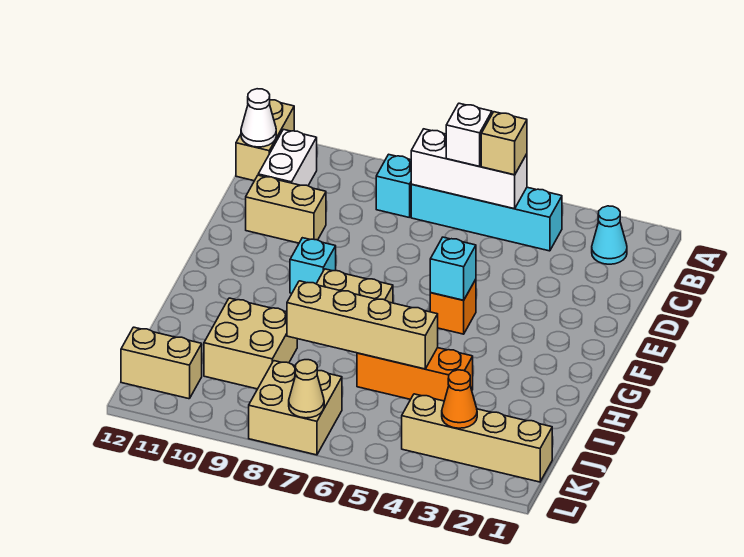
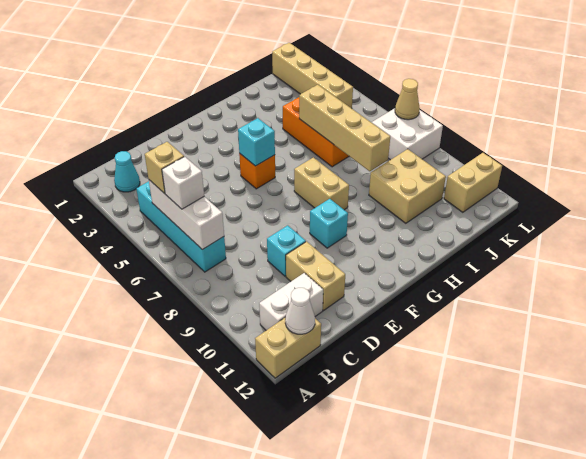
cyan 1x1 brick [376,154,412,218] -> cyan 1x1 brick moved to [267,225,306,276]
orange 1x1 cone [442,370,477,428] -> none
tan 2x2 brick [249,361,342,455] -> white 2x2 brick [372,108,443,160]
tan 1x2 brick [121,327,202,399] -> tan 1x2 brick turned to [444,153,502,212]

